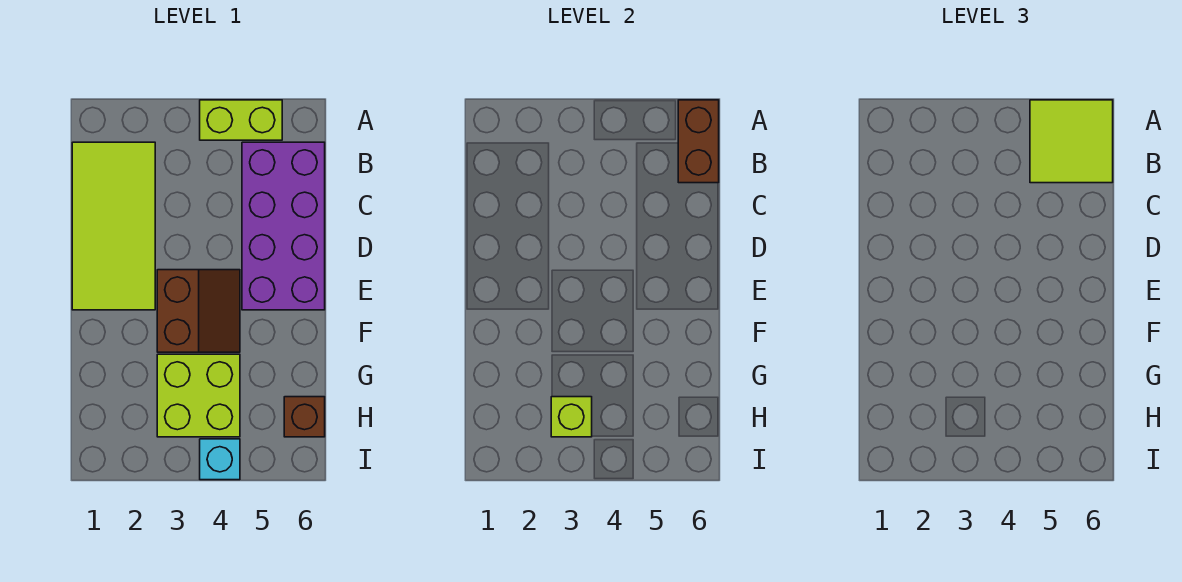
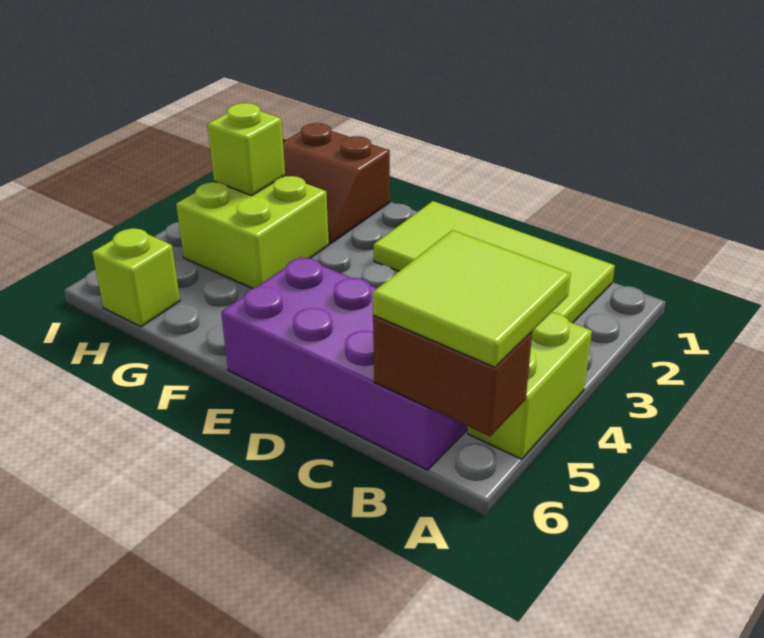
brown 2x2 slope [157,270,240,352] -> brown 2x2 slope moved to [283,123,390,244]
brown 1x1 brick [284,397,325,437] -> lime 1x1 brick [92,228,180,327]
cyan 1x1 brick [200,439,240,480] -> none

